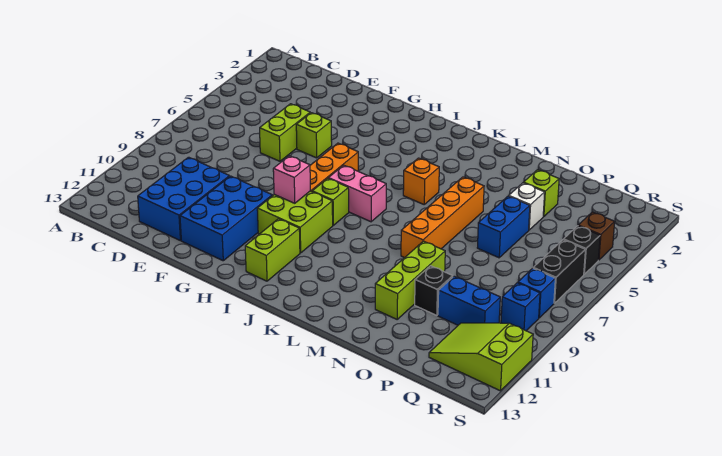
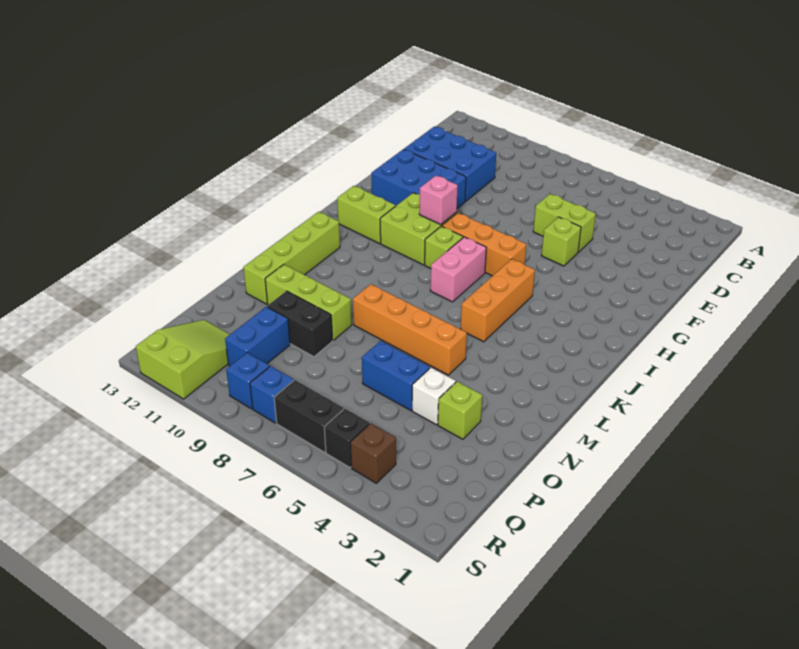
orange 1x1 brick [403,158,439,204] -> orange 1x3 brick [461,259,535,342]
none -> lime 1x4 brick [243,212,340,304]
black 1x1 brick [415,266,453,315] -> black 1x2 brick [267,291,333,357]

